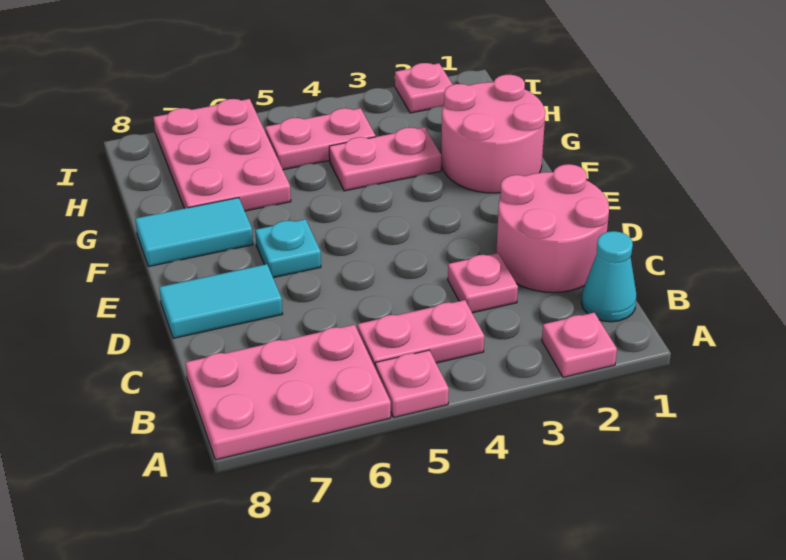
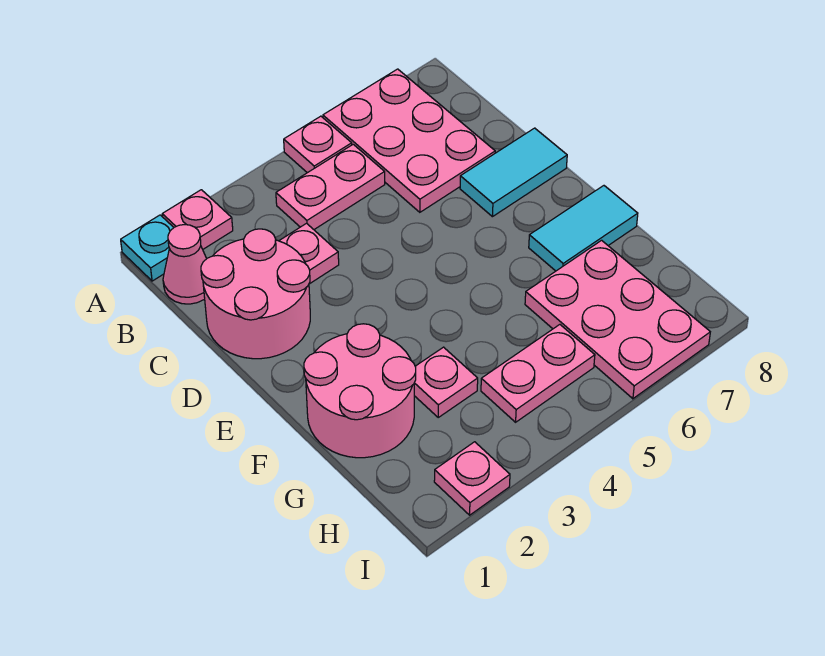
pink 2x3 plate [185,325,391,460] -> pink 2x3 plate turned to [323,69,495,212]
cyan 1x1 cone [582,231,637,322] -> pink 1x1 cone [163,225,206,304]
cyan 1x1 plate [255,219,321,278] -> cyan 1x1 plate moved to [121,215,174,281]
pink 1x2 plate [329,127,441,191] -> pink 1x1 plate [414,347,478,417]

